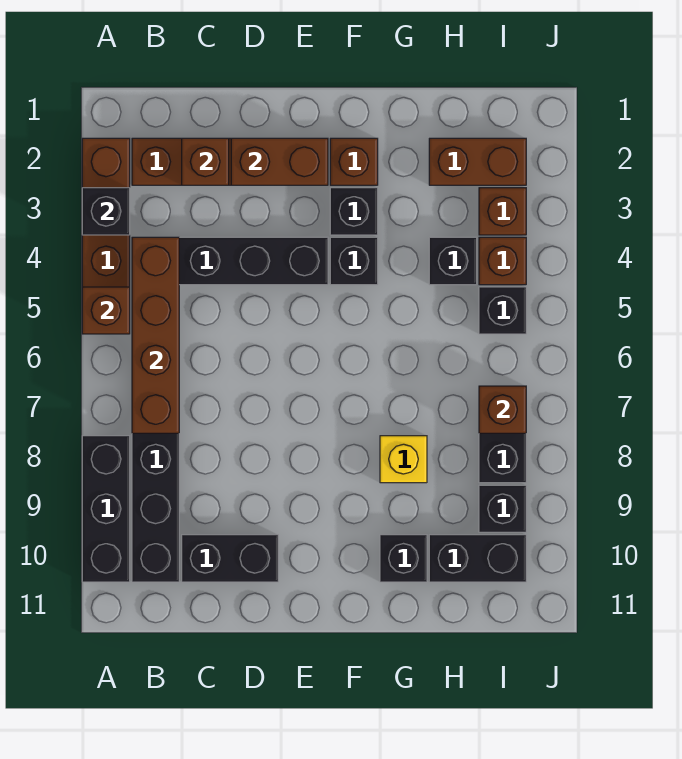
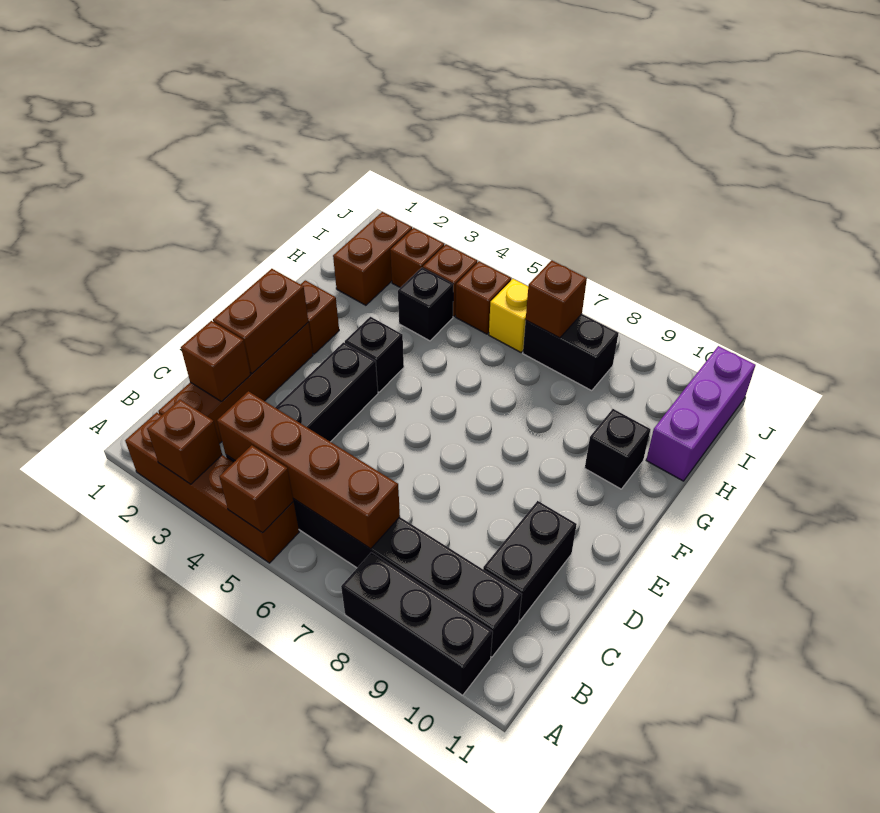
black 1x1 brick [82,188,130,235] -> brown 1x1 brick [147,399,222,484]
black 1x1 brick [330,188,378,235] -> none
yellow 1x1 brick [380,436,427,483] -> yellow 1x1 brick moved to [489,279,528,352]
black 1x2 brick [429,535,526,582] -> none
none -> purple 1x3 brick [646,346,755,481]
black 1x1 brick [479,287,526,334] -> brown 1x1 brick [456,261,511,334]
black 1x1 brick [479,485,526,532] -> none

